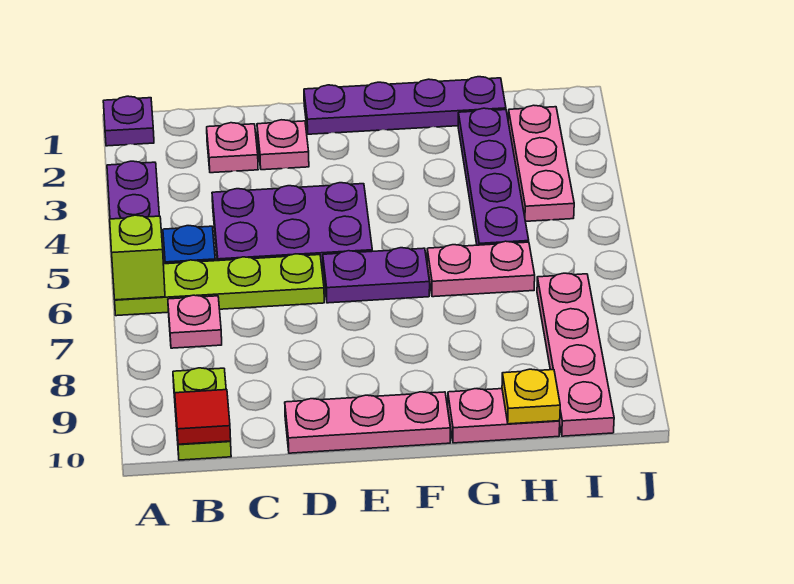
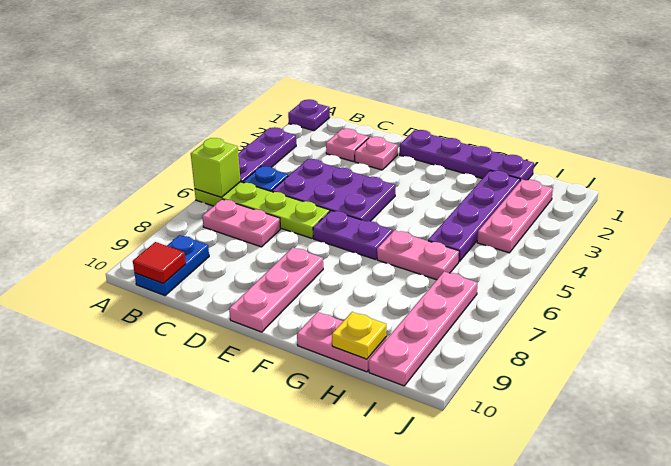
pink 1x1 plate [168,295,222,348] -> pink 1x2 plate [202,199,281,247]
lime 1x2 plate [173,368,231,460] -> blue 1x2 plate [135,235,209,296]
pink 1x3 plate [285,392,450,453] -> pink 1x3 plate turned to [229,247,323,332]

